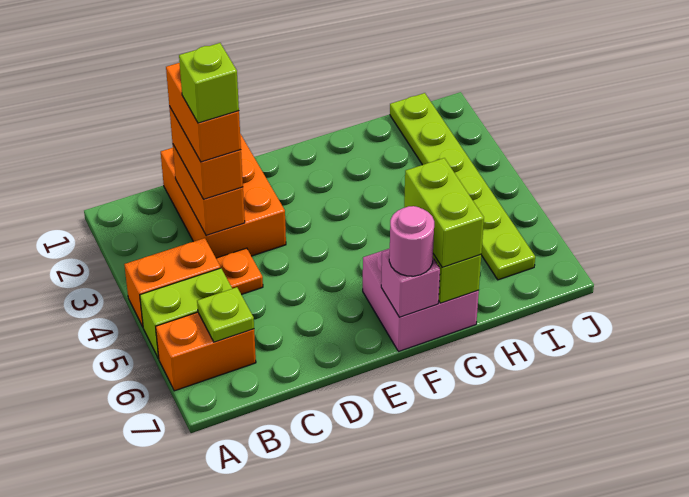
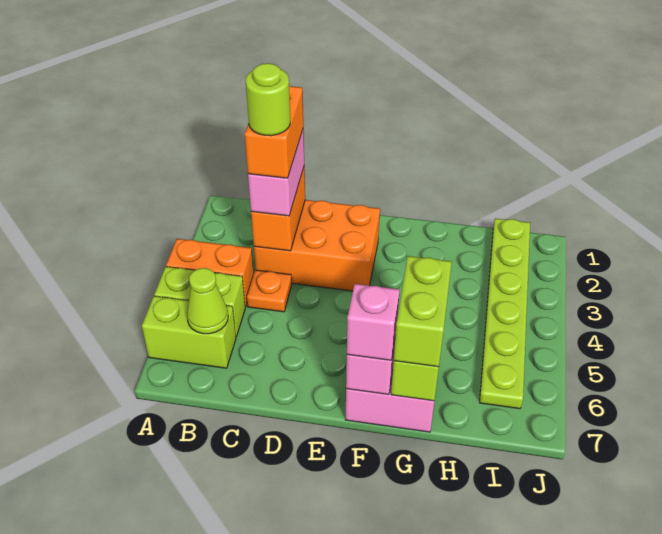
orange 1x2 brick [156,312,256,391] -> lime 1x2 brick [142,296,236,368]
lime 1x1 plate [197,287,254,342] -> lime 1x1 cone [187,268,228,334]
orange 2x3 brick [161,134,286,258] -> orange 2x3 brick turned to [254,200,380,291]
orange 1x2 brick [169,106,243,199] -> pink 1x2 brick [248,130,304,216]
lime 1x1 brick [179,43,239,123] -> lime 1x1 round brick [246,63,290,136]
pink 1x1 round brick [389,206,434,276] -> pink 1x1 brick [347,284,400,360]

